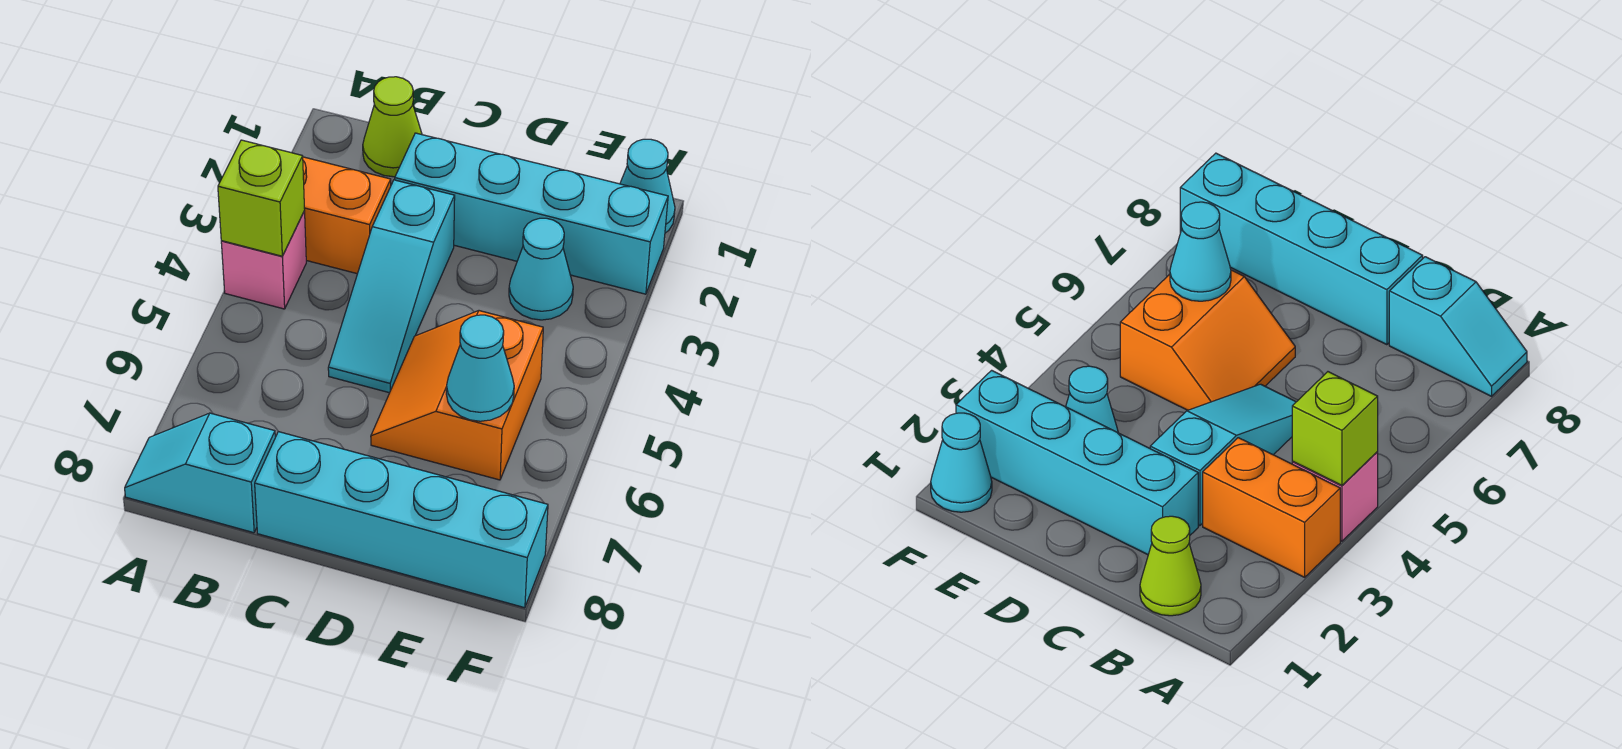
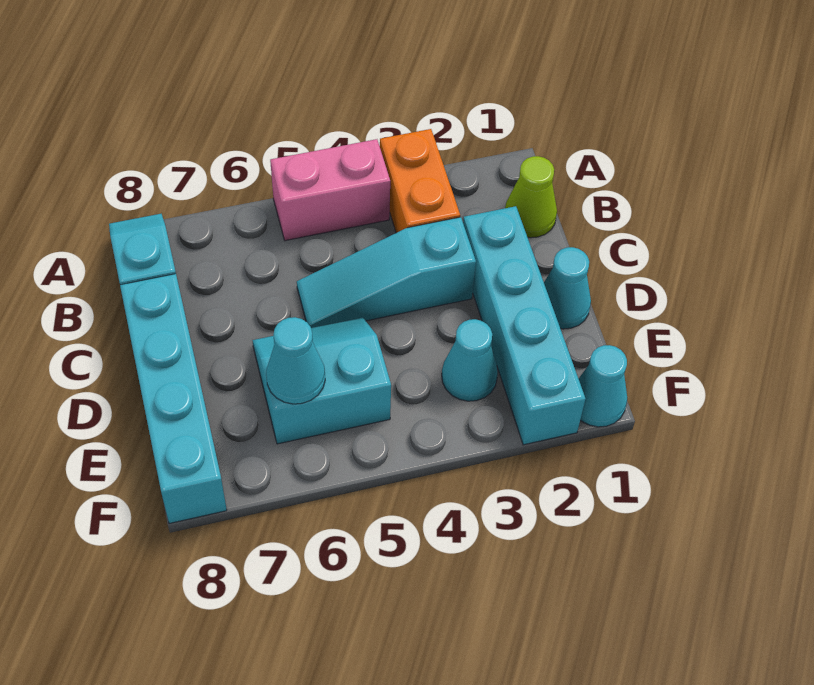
pink 1x1 brick [221,211,306,309] -> pink 1x2 brick [270,139,390,241]
lime 1x1 brick [218,140,305,256] -> none
none -> cyan 1x1 cone [544,247,591,329]
orange 2x2 slope [371,311,543,480] -> cyan 2x2 slope [252,317,391,444]

